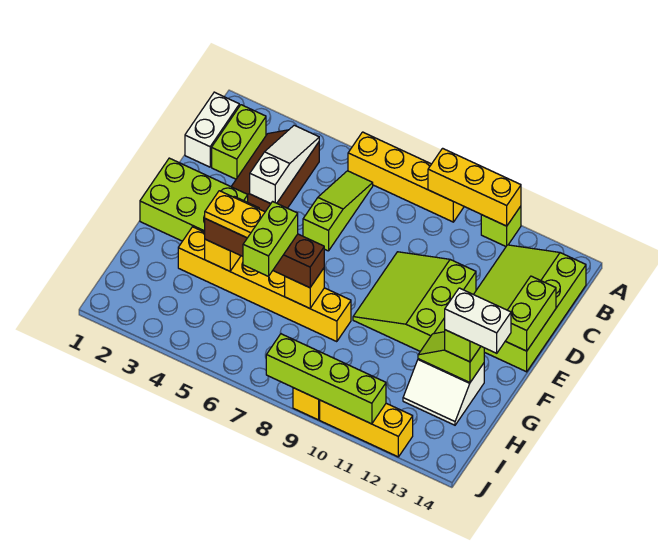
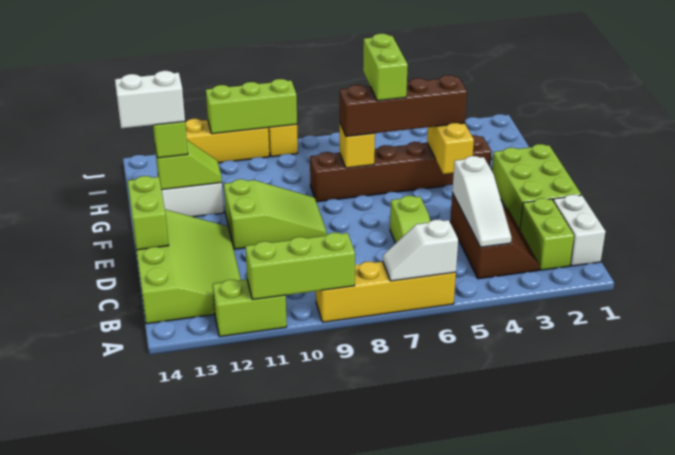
none -> white 1x2 slope [383,220,458,281]
yellow 1x3 brick [428,148,521,226] -> lime 1x3 brick [245,233,355,299]
lime 1x1 brick [481,206,521,246] -> lime 1x2 brick [213,279,287,337]
lime 3x3 slope [353,252,476,351] -> lime 2x3 slope [224,179,327,249]
lime 2x3 brick [140,158,248,241] -> lime 2x3 brick turned to [492,144,581,229]
yellow 1x6 brick [178,227,351,342] -> brown 1x6 brick [310,135,492,202]
yellow 1x2 plate [205,191,265,238] -> none
lime 1x4 brick [266,334,386,424] -> lime 1x3 brick [206,79,297,134]

